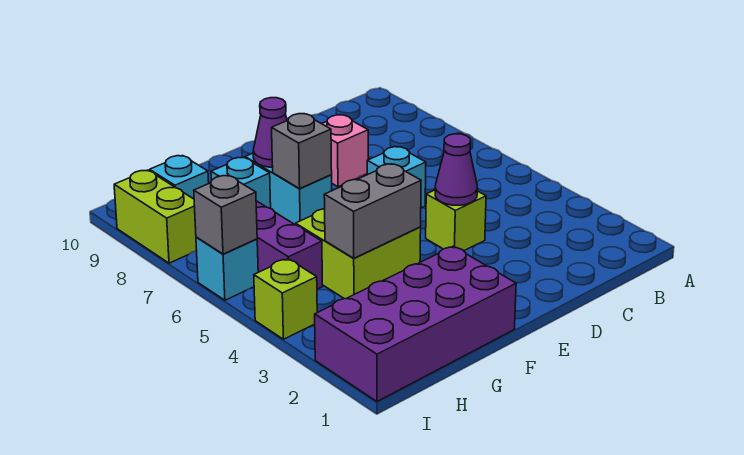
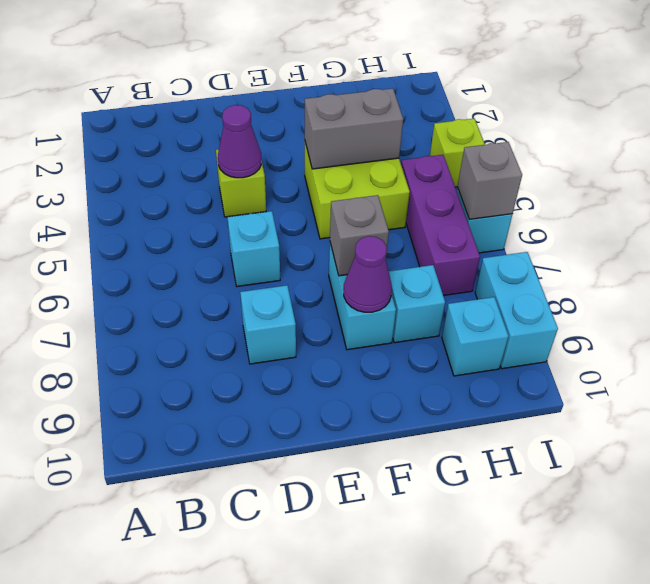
pink 1x1 brick [322,115,368,187] -> cyan 1x1 brick [240,285,296,364]
purple 2x4 brick [315,246,516,401] -> none
lime 1x2 brick [114,170,197,263] -> cyan 1x2 brick [475,252,558,369]

